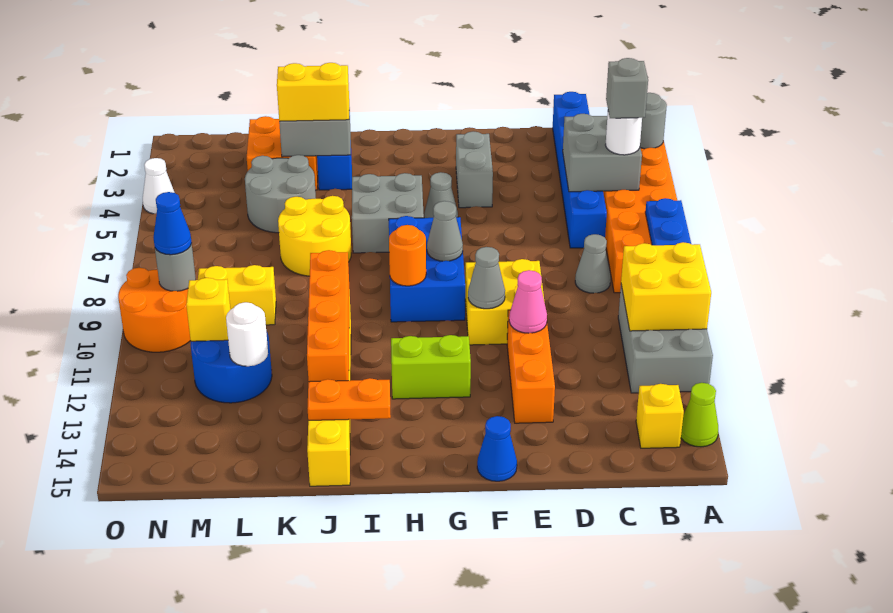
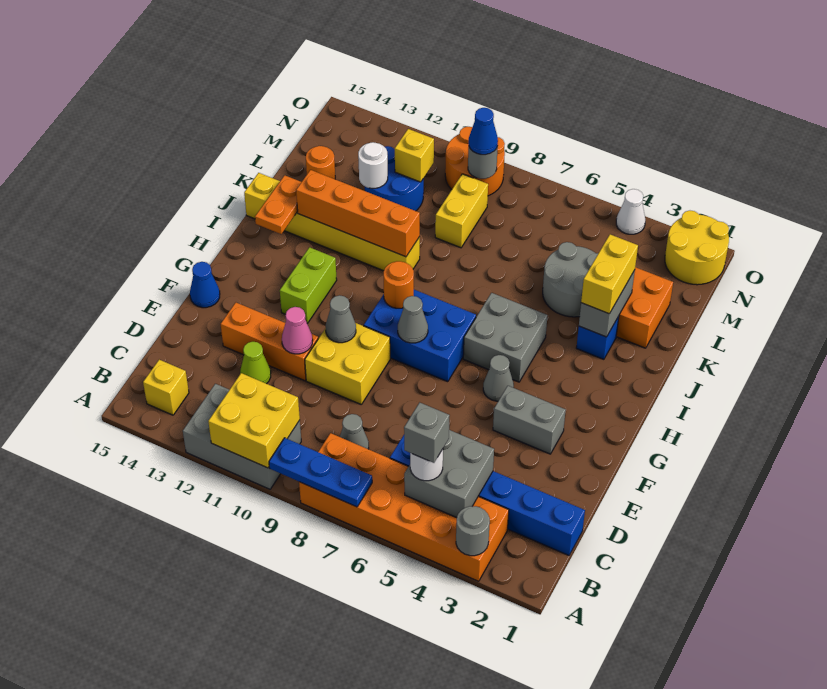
lime 1x1 cone [681,383,718,447] -> lime 1x1 cone moved to [240,342,271,384]
yellow 2x2 round brick [278,196,351,276] -> yellow 2x2 round brick moved to [665,211,729,285]
none -> orange 1x1 round brick [306,146,335,179]

